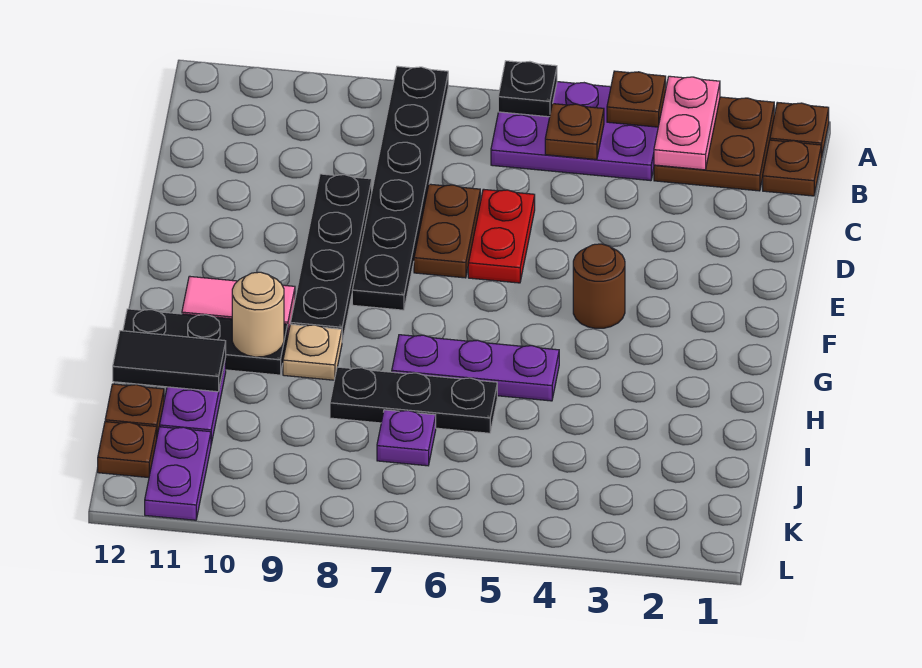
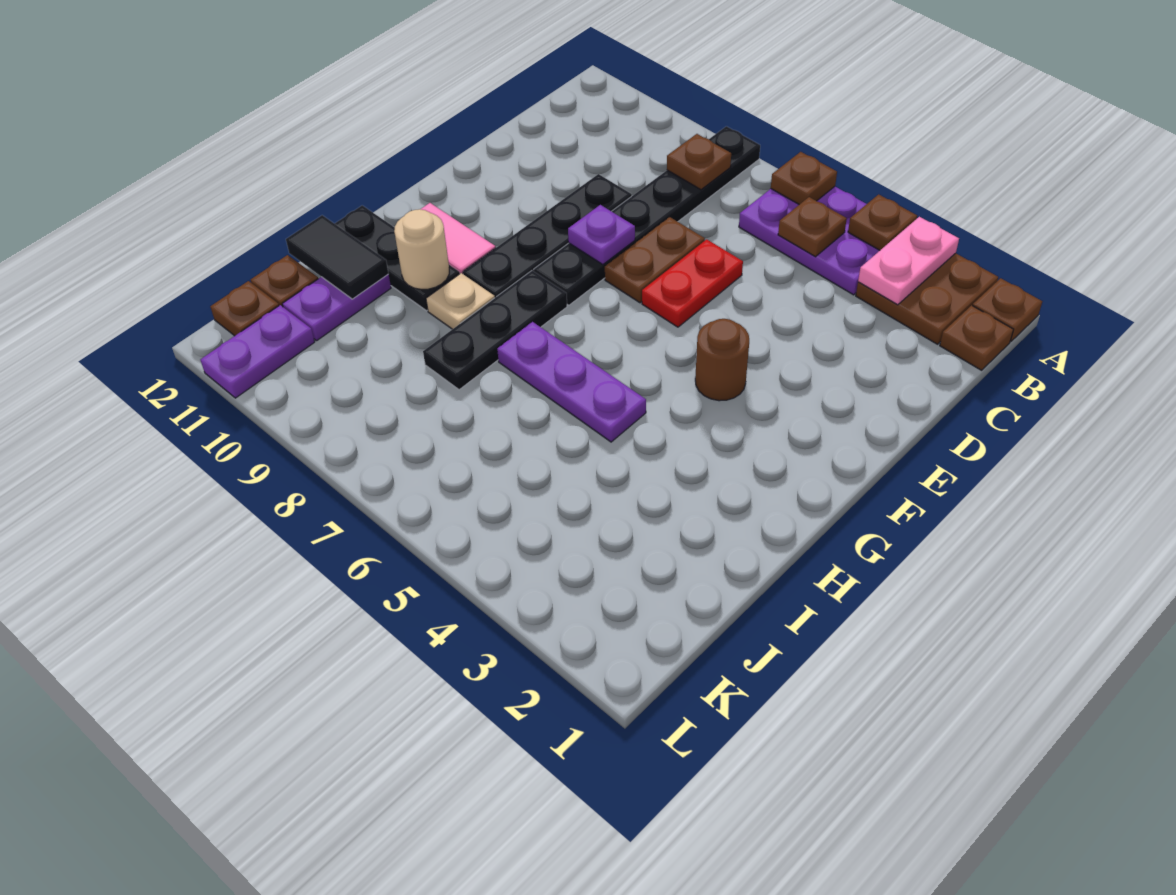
black 1x1 plate [498,61,557,117] -> brown 1x1 plate [771,152,837,205]
none -> brown 1x1 plate [667,134,731,190]
black 1x3 plate [330,367,497,433] -> black 1x3 plate turned to [423,271,567,390]
purple 1x1 plate [377,410,436,466] -> purple 1x1 plate moved to [568,205,635,265]

